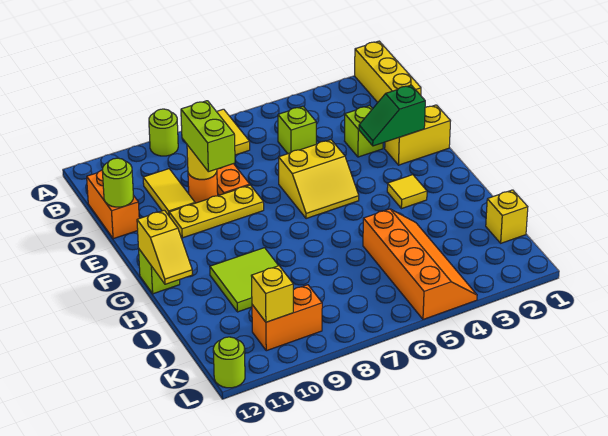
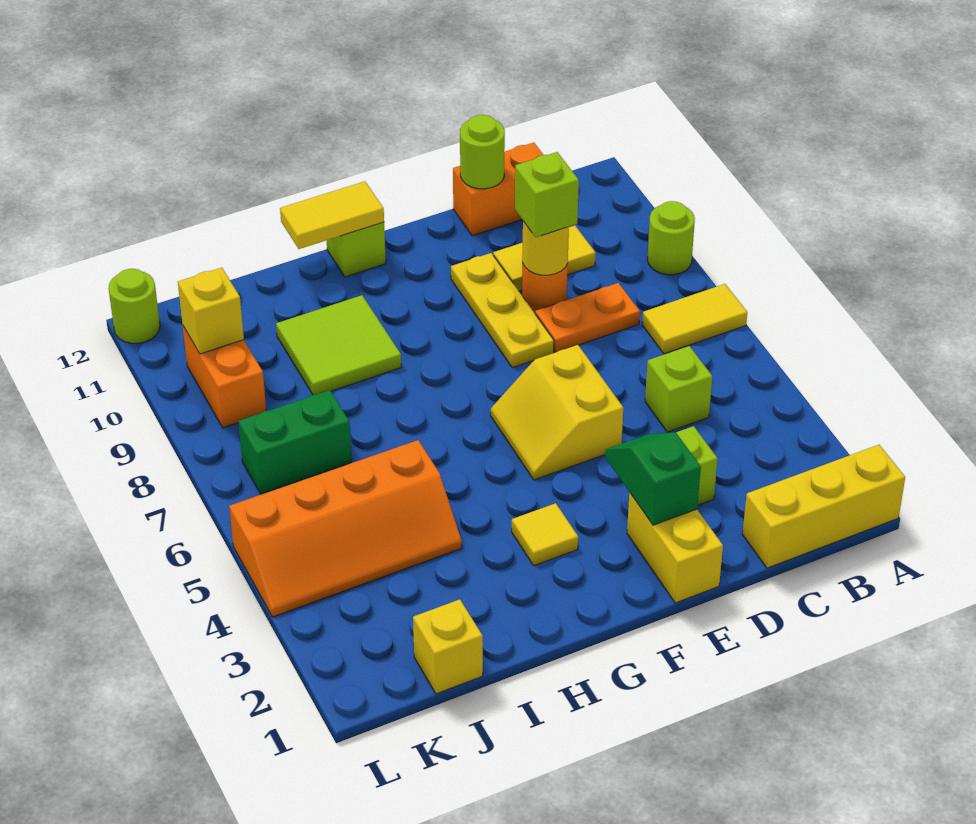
lime 1x2 brick [181,101,235,172] -> lime 1x1 brick [515,152,579,237]
yellow 1x2 slope [137,210,193,284] -> yellow 1x2 tile [280,181,384,249]
none -> green 1x2 brick [239,390,352,494]

